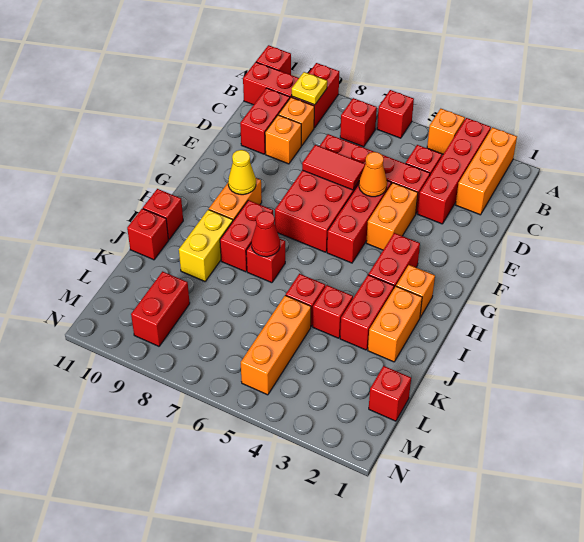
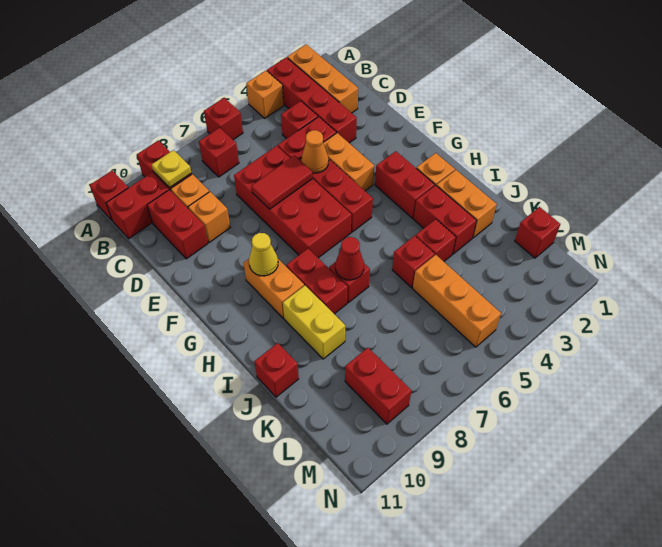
red 1x1 brick [143,189,183,239] -> none

